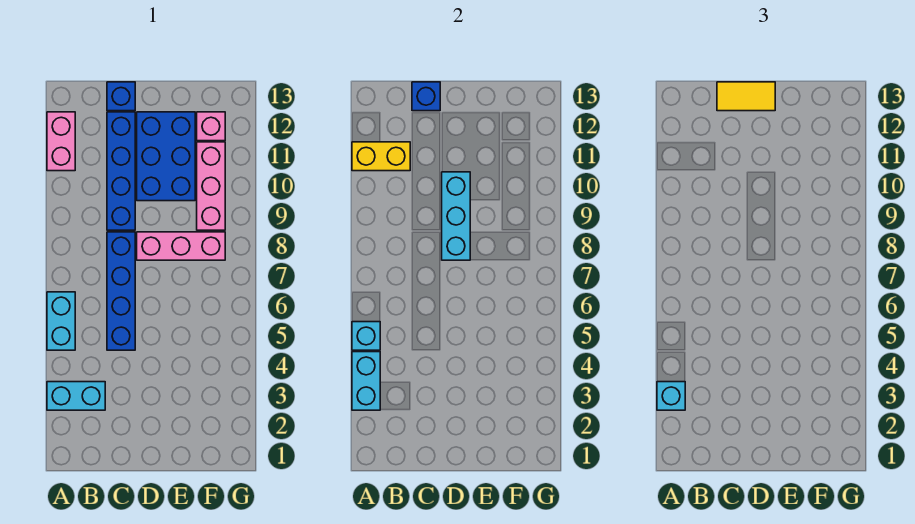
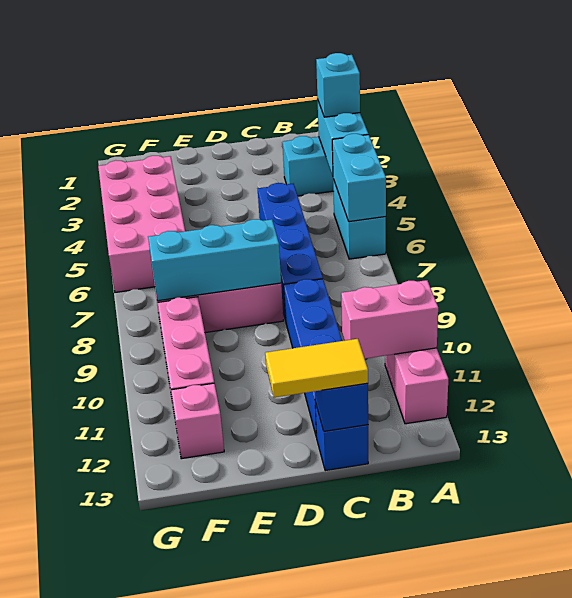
cyan 1x1 brick [352,322,380,350] -> cyan 1x2 brick [332,134,386,222]
yellow 1x2 brick [352,142,410,171] -> pink 1x2 brick [341,280,438,359]
cyan 1x3 brick [442,172,470,260] -> cyan 1x3 brick turned to [148,219,281,301]
blue 2x3 brick [137,112,195,201] -> none
none -> pink 2x4 brick [98,156,185,292]

